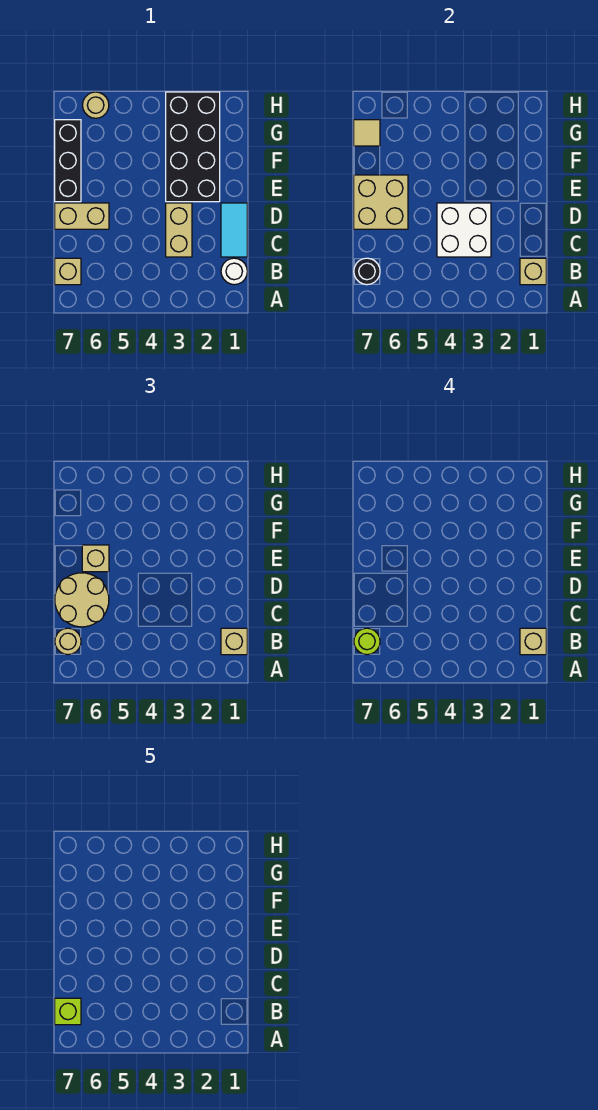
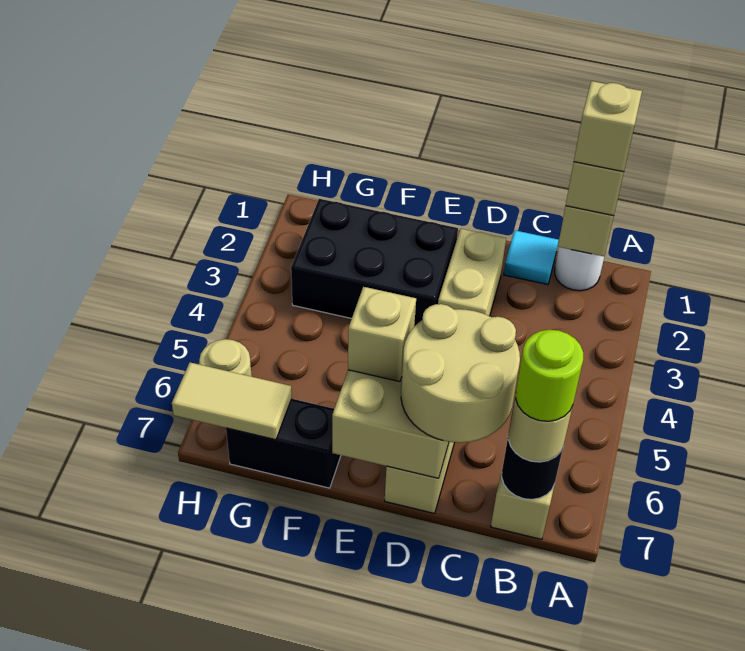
lime 1x1 brick [55,998,81,1025] -> none
cyan 1x2 tile [221,203,247,257] -> cyan 1x1 tile [504,230,559,285]
tan 1x2 brick [166,203,192,257] -> tan 1x2 brick turned to [438,229,506,316]
white 2x2 brick [437,203,491,257] -> none
black 2x4 brick [166,92,220,202] -> black 2x3 brick [291,199,458,327]
black 1x3 brick [55,120,81,202] -> black 1x2 brick [226,399,341,488]
tan 1x1 tile [354,120,380,146] -> tan 1x2 tile [172,362,292,440]

